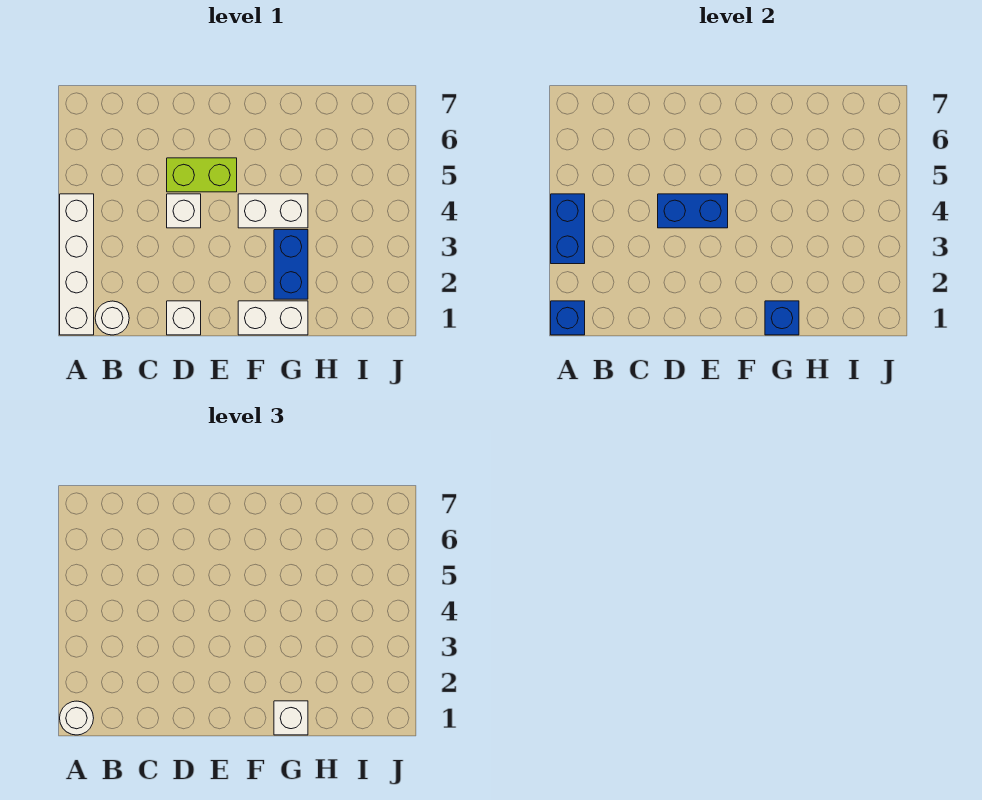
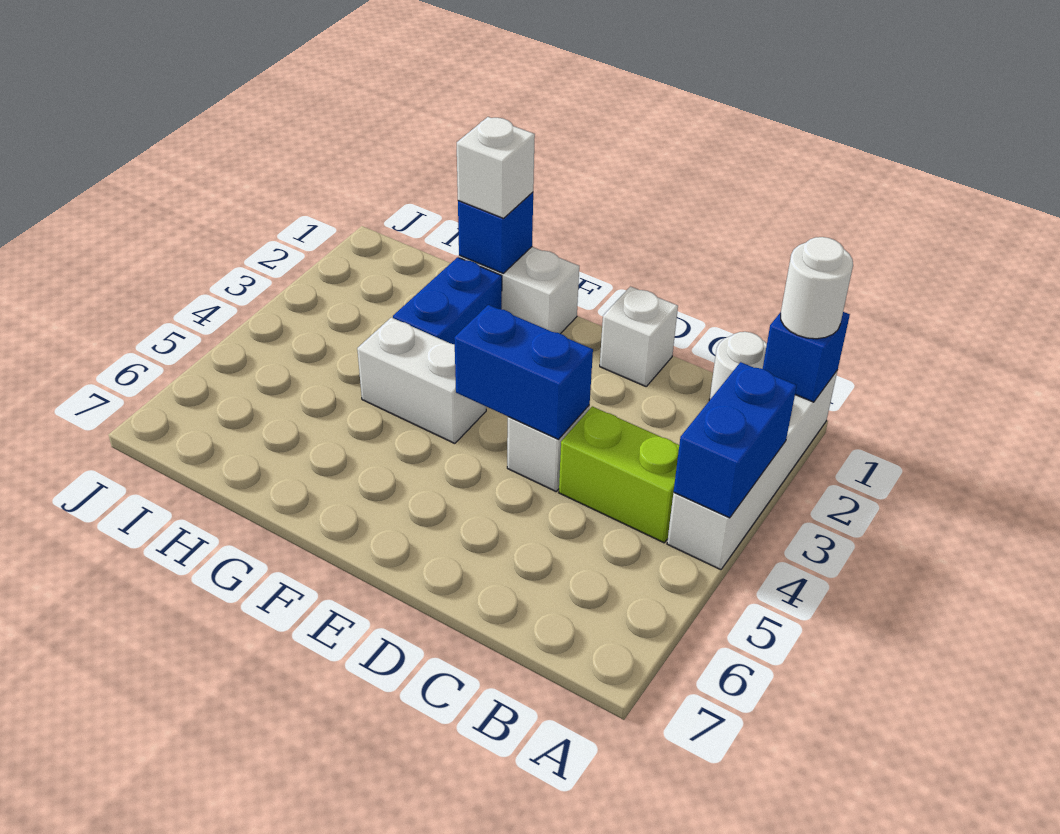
lime 1x2 brick [167,158,237,192] -> lime 1x2 brick moved to [559,406,679,543]

